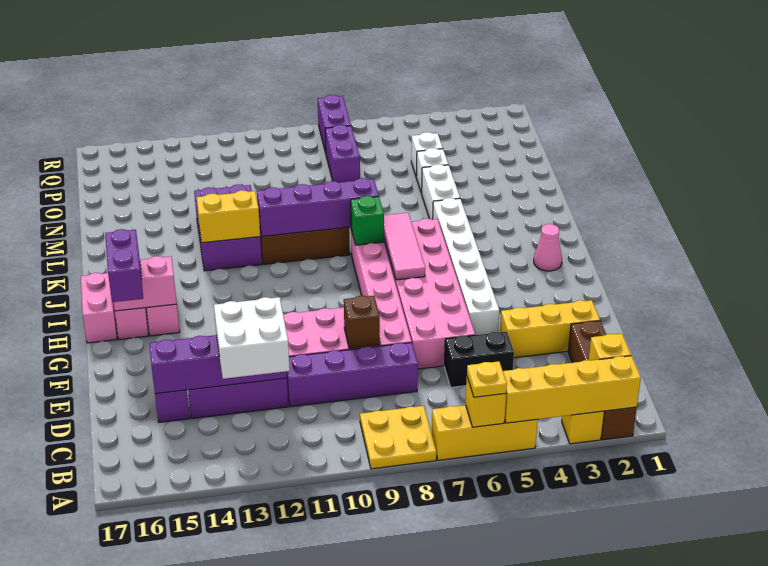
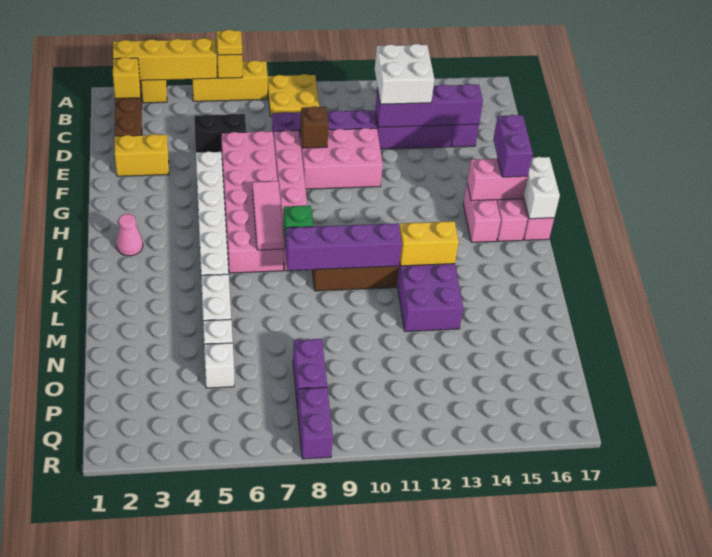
yellow 1x3 brick [500,300,600,358] -> yellow 1x2 brick [115,134,169,176]
none -> white 1x2 brick [523,157,560,219]

